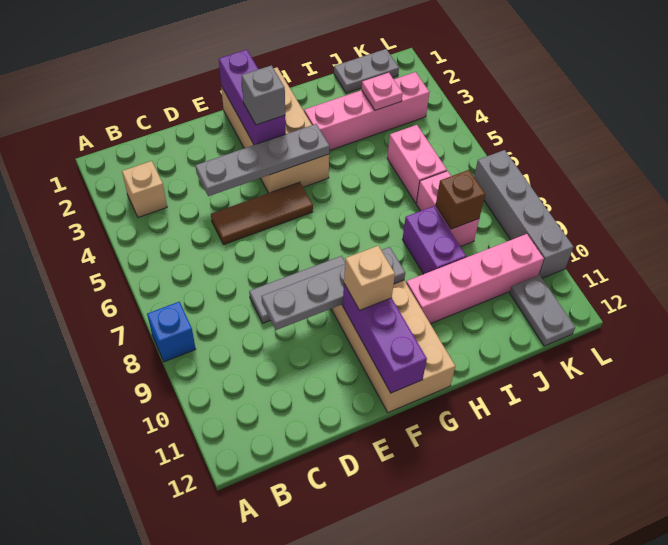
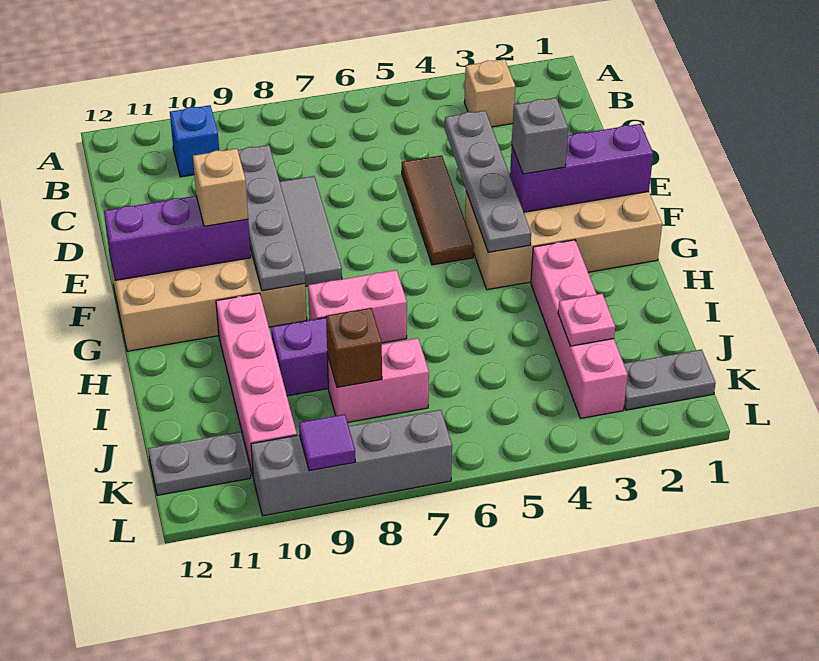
blue 1x1 brick [147,302,196,362] -> blue 1x1 brick moved to [170,105,219,177]
grey 1x2 plate [334,49,399,93] -> grey 1x2 plate turned to [624,349,716,410]
pink 1x2 brick [387,125,447,203] -> pink 1x2 brick moved to [308,270,407,343]
none -> purple 1x1 tile [299,414,355,471]

